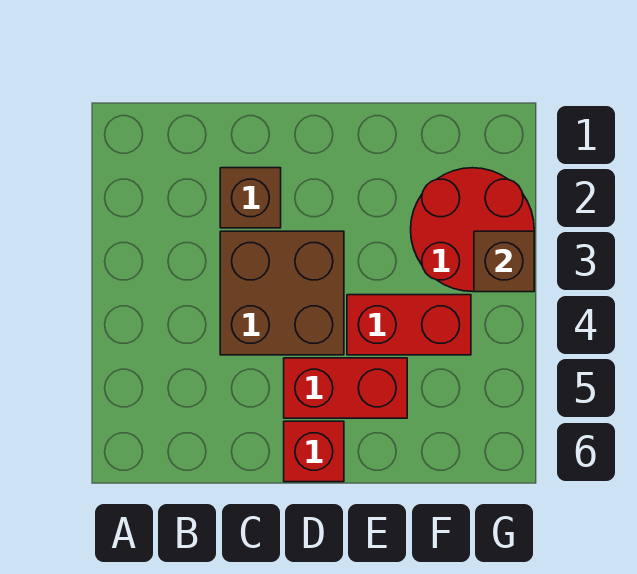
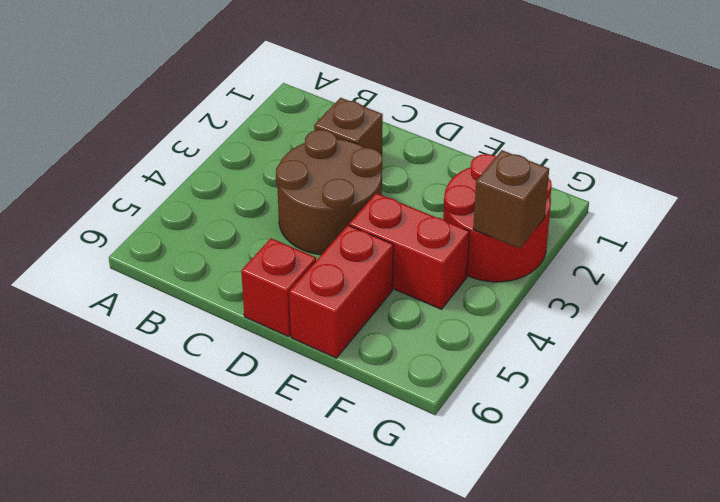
brown 2x2 brick [220,231,344,355] -> brown 2x2 round brick [276,130,382,255]
red 1x2 brick [284,358,407,418] -> red 1x2 brick turned to [289,225,393,358]

